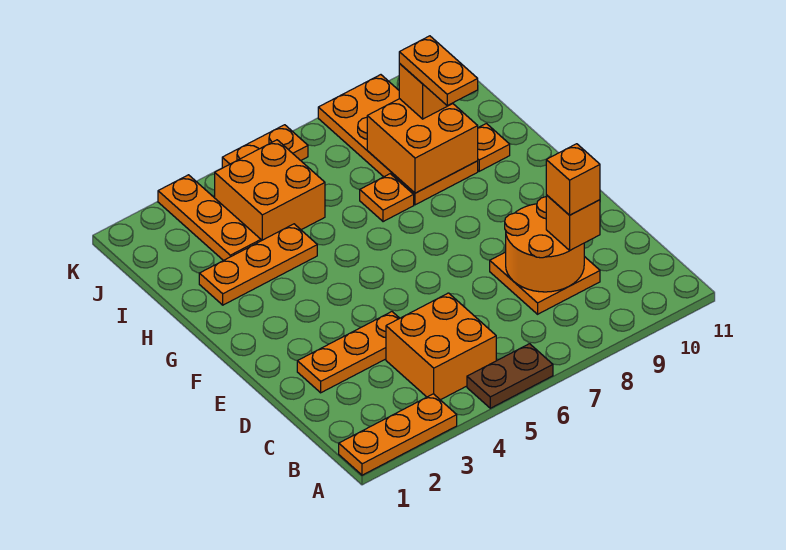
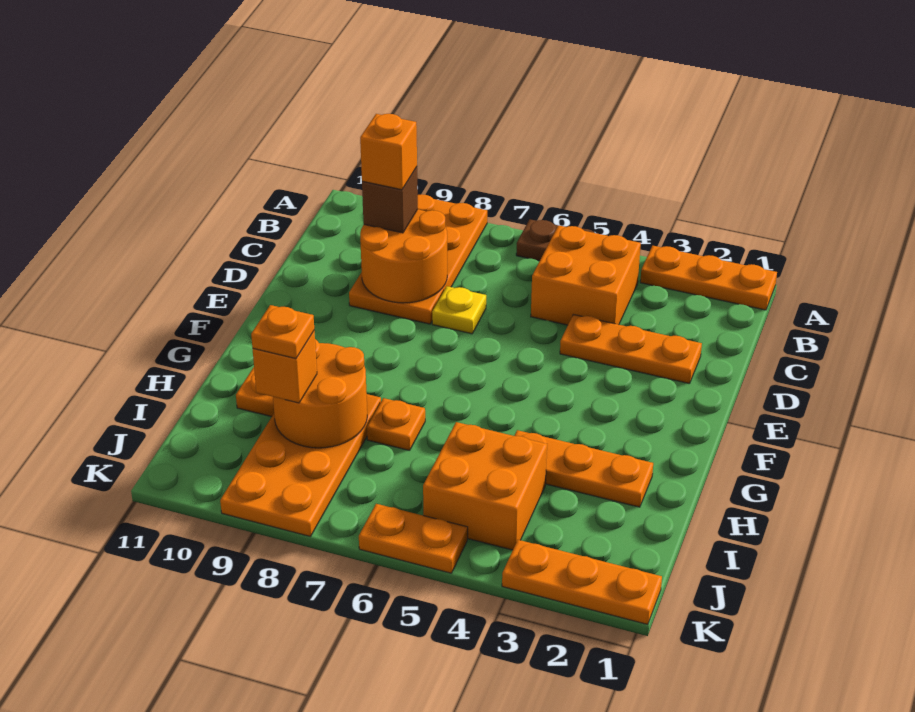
orange 2x2 plate [490,252,600,314] -> orange 2x4 plate [349,194,487,324]
orange 1x1 brick [546,195,600,251] -> brown 1x1 brick [362,167,418,233]
none -> yellow 1x1 plate [432,286,486,334]
orange 2x2 brick [367,99,478,193] -> orange 2x2 round brick [273,339,367,448]
orange 1x2 plate [399,36,478,105] -> orange 1x1 plate [251,305,314,359]
orange 1x3 plate [158,175,261,261] -> orange 1x3 plate turned to [502,540,662,625]

